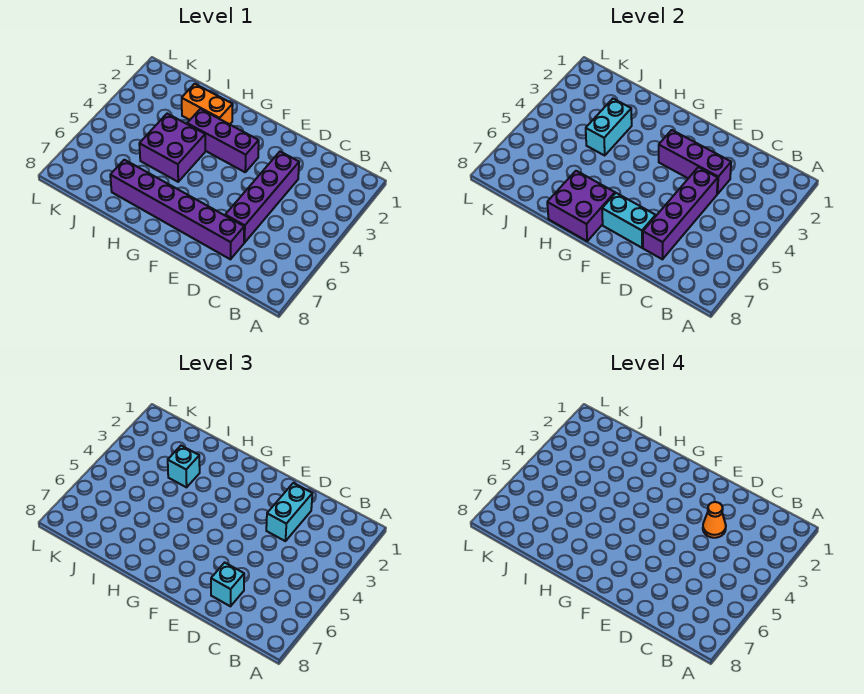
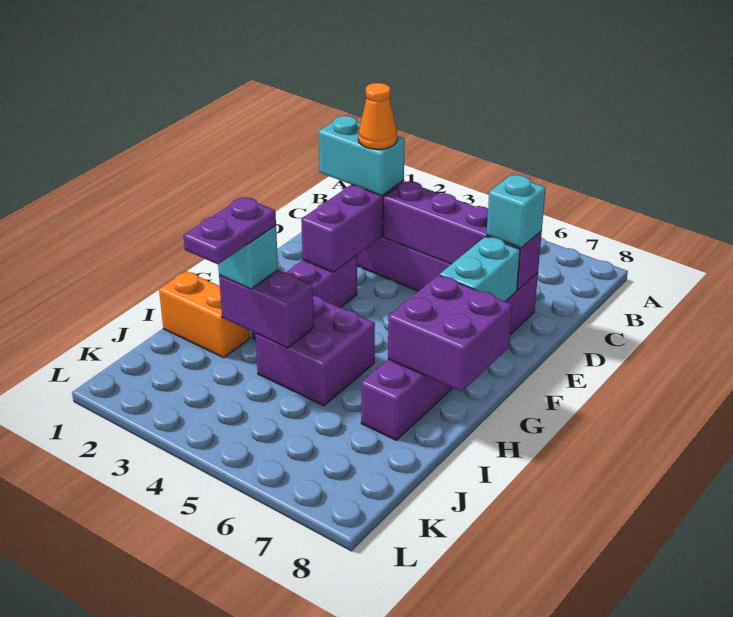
orange 1x2 brick [182,84,233,124] -> orange 1x2 brick turned to [159,271,250,358]
cyan 1x2 brick [586,99,632,155] -> purple 1x2 brick [219,270,314,348]
none -> purple 1x2 plate [183,197,276,264]

